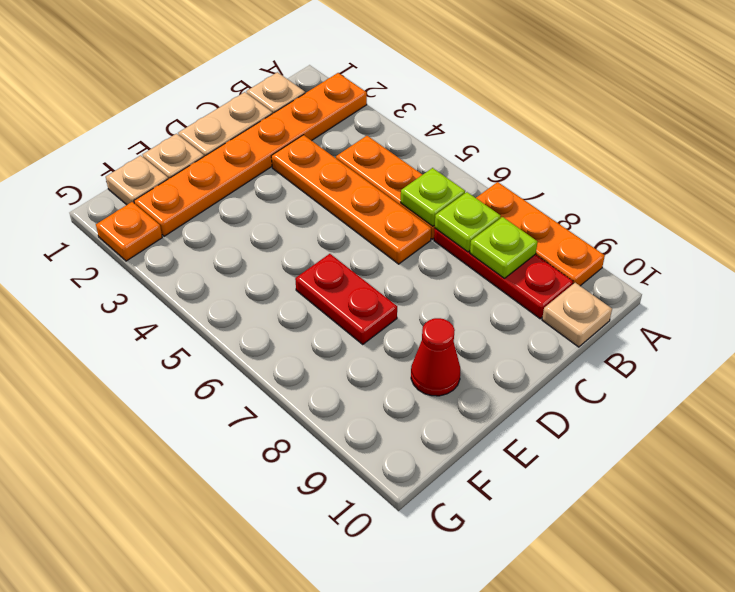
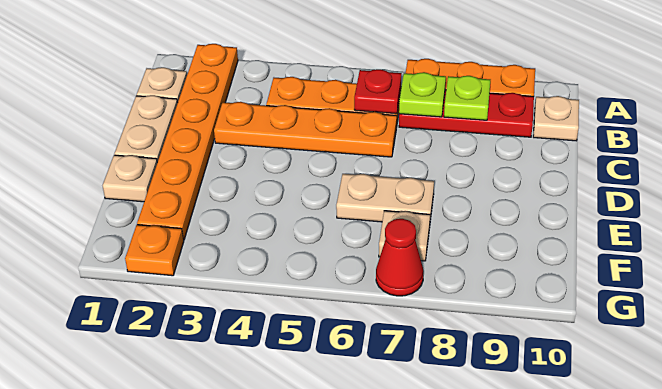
lime 1x1 plate [401,168,465,226] -> red 1x1 plate [354,69,402,114]
red 1x2 plate [295,254,397,344] -> tan 1x2 plate [336,174,434,222]
red 1x1 cone [411,318,460,396] -> red 1x1 cone moved to [376,219,424,296]
tan 1x1 plate [106,155,168,205] -> tan 1x1 plate moved to [379,211,430,261]

